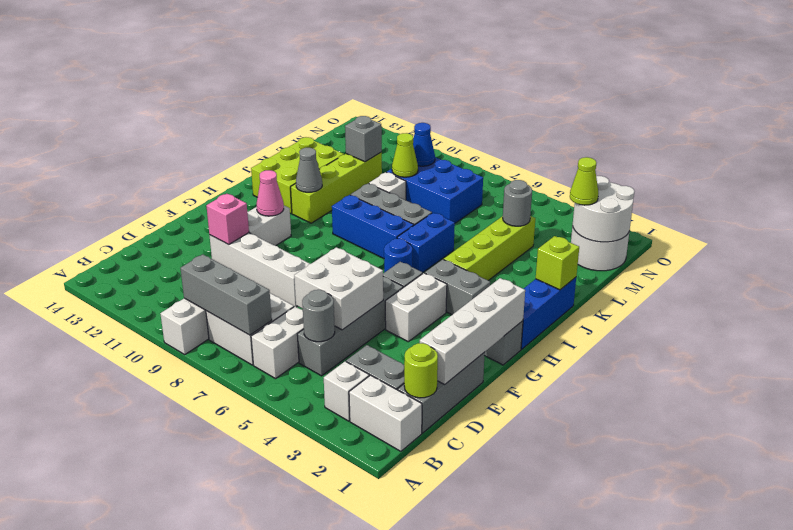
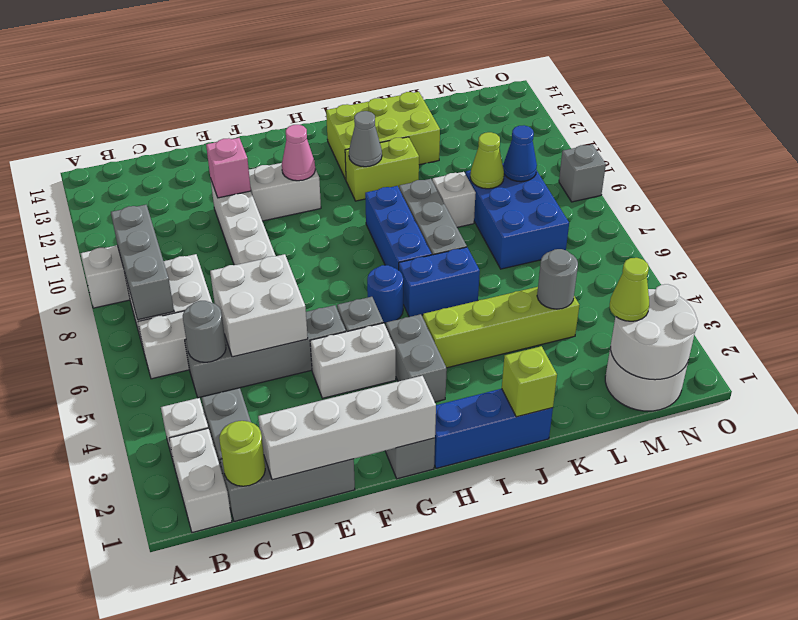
lime 1x4 brick [291,152,382,223] -> lime 1x2 brick [345,137,419,201]
grey 1x1 brick [345,116,382,162] -> grey 1x1 brick moved to [559,144,606,202]

